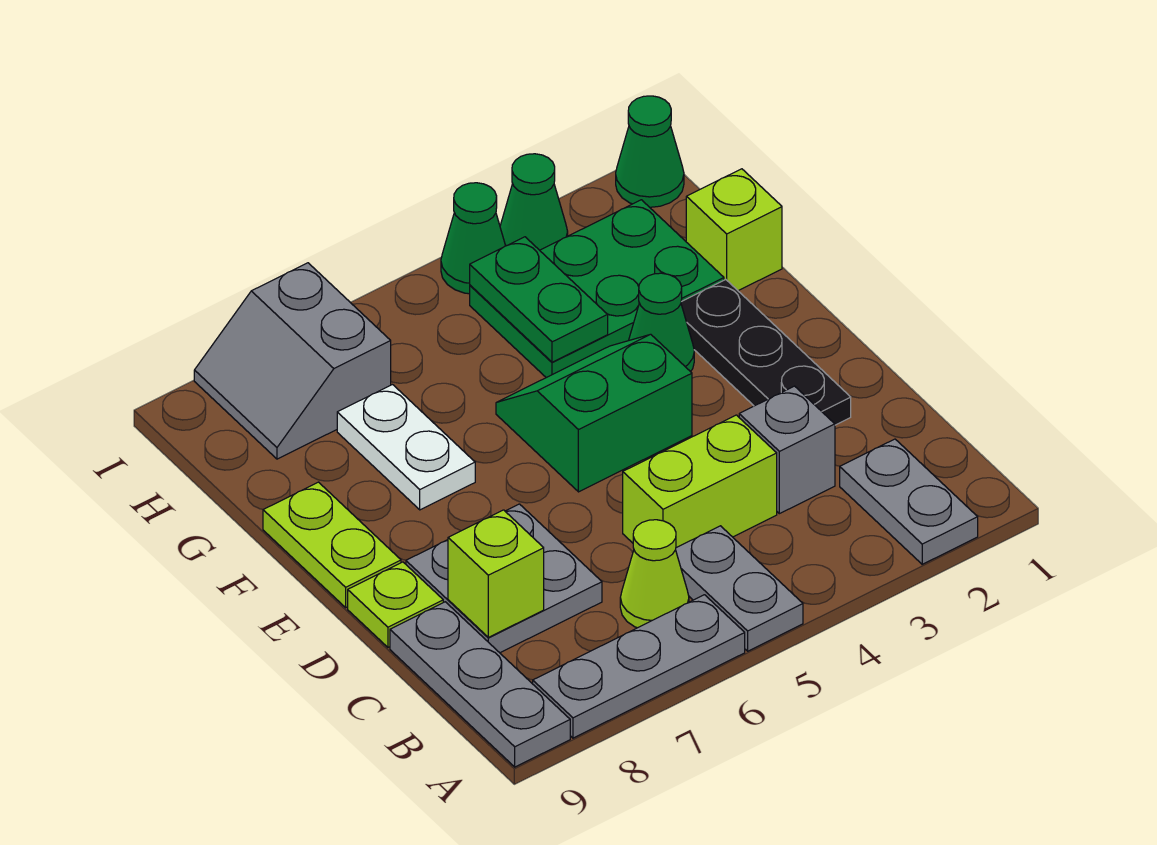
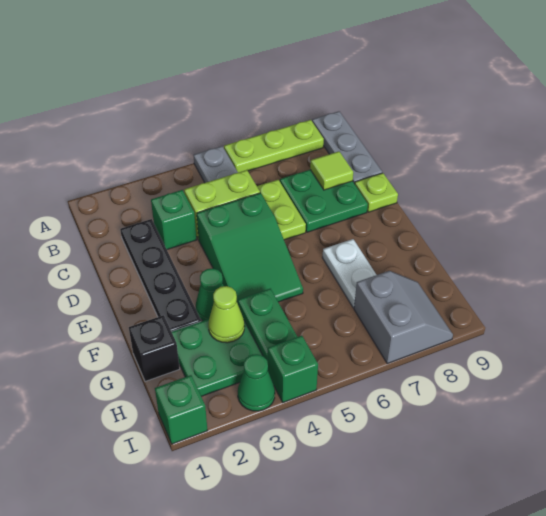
grey 1x2 plate [840,439,978,564] -> none
grey 1x3 plate [533,595,745,738] -> lime 1x3 plate [224,120,324,173]
lime 1x1 cone [620,520,689,628] -> lime 1x1 cone moved to [208,286,245,343]
grey 1x1 brick [739,386,835,514] -> green 1x1 brick [151,190,197,250]
grey 2x2 plate [406,504,602,653] -> green 2x2 plate [280,170,368,232]
lime 1x1 brick [448,510,544,637] -> lime 1x1 tile [310,151,353,190]
black 1x3 plate [681,280,851,425] -> black 1x4 plate [120,219,201,332]
green 2x2 slope [496,334,692,492] -> green 2x3 slope [197,193,303,304]
lime 1x2 plate [263,482,401,607] -> lime 1x2 plate moved to [257,180,306,240]
lime 1x1 brick [686,169,782,291] -> black 1x1 brick [129,315,180,381]
green 1x1 cone [616,96,684,207] -> green 1x1 brick [155,375,208,444]
green 1x1 cone [441,183,505,294] -> green 1x1 brick [268,336,318,402]

